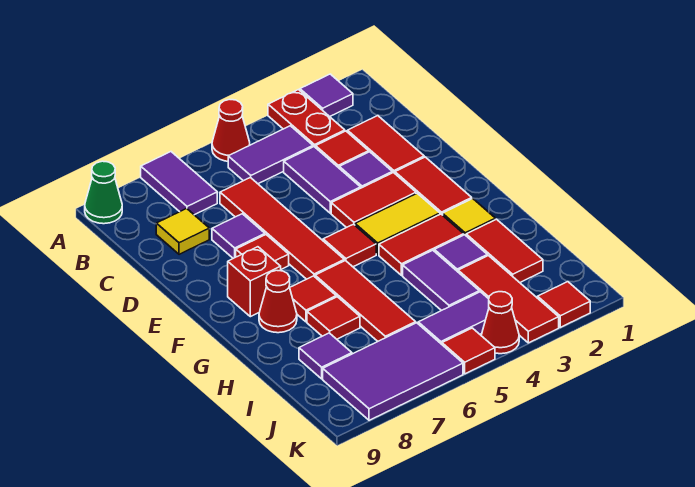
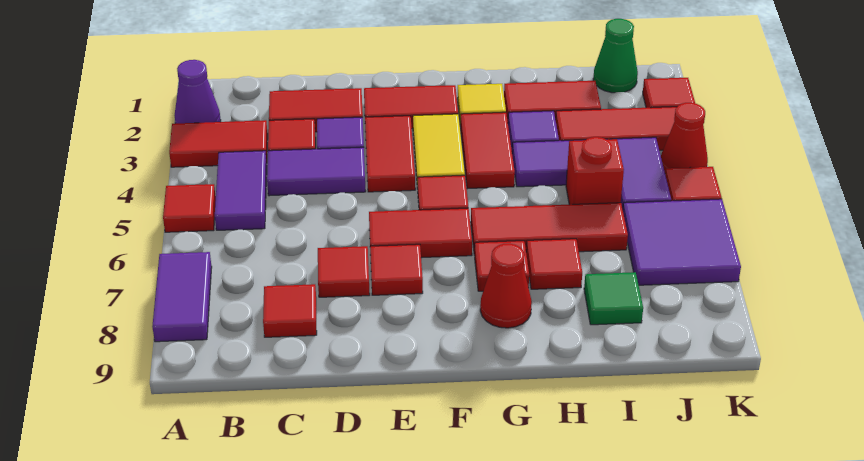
purple 1x1 tile [300,74,353,117] -> purple 1x1 cone [174,60,221,123]
red 1x2 plate [268,90,345,148] -> red 1x2 tile [169,120,268,167]
red 1x1 cone [212,99,250,161] -> red 1x1 tile [163,184,216,232]
purple 1x2 tile [141,152,217,215] -> purple 1x2 tile turned to [152,252,212,342]
green 1x1 cone [85,161,122,224] -> green 1x1 cone moved to [593,19,638,93]
red 1x4 tile [220,177,344,279] -> red 1x2 tile [369,208,472,258]
yellow 1x1 tile [156,208,209,254] -> red 1x1 tile [263,284,317,337]
purple 1x1 tile [212,214,265,258] -> red 1x1 tile [318,246,370,297]
red 1x1 brick [228,247,281,317] -> red 1x1 brick moved to [566,137,624,205]
purple 1x1 tile [299,333,352,379] -> green 1x1 tile [584,272,643,325]
purple 2x3 tile [323,323,463,420] -> purple 2x2 tile [623,199,741,285]

